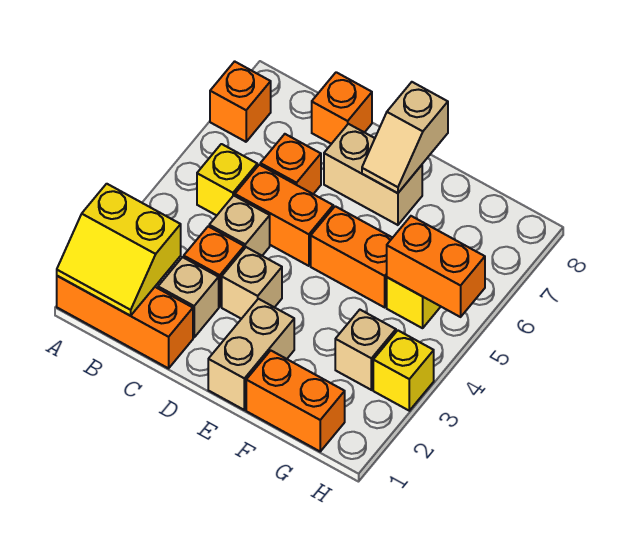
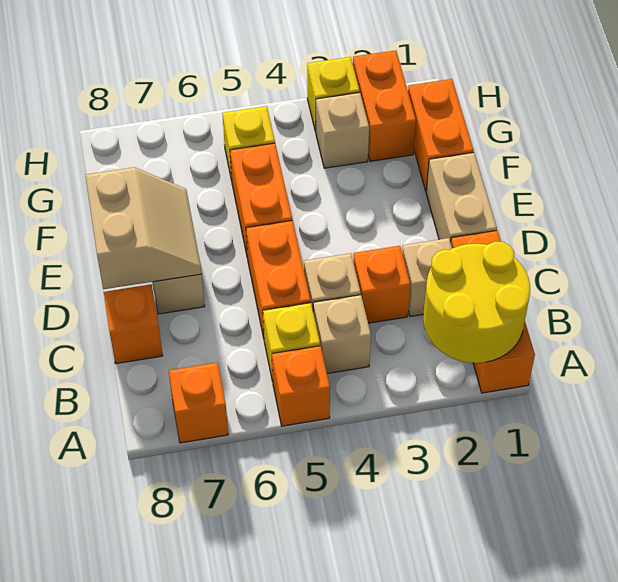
yellow 2x2 slope [57,184,181,316] -> yellow 2x2 round brick [423,241,530,363]
orange 1x1 brick [260,134,321,194] -> orange 1x1 brick moved to [272,346,330,426]
tan 1x1 brick [222,247,282,319] -> tan 1x1 brick moved to [313,295,371,374]
tan 1x2 brick [208,299,294,410] -> tan 1x2 brick turned to [426,153,497,243]
tan 1x2 slope [362,82,448,193] -> tan 2x2 slope [85,167,202,289]
orange 1x2 brick [387,216,485,317] -> orange 1x2 brick moved to [353,50,416,161]

